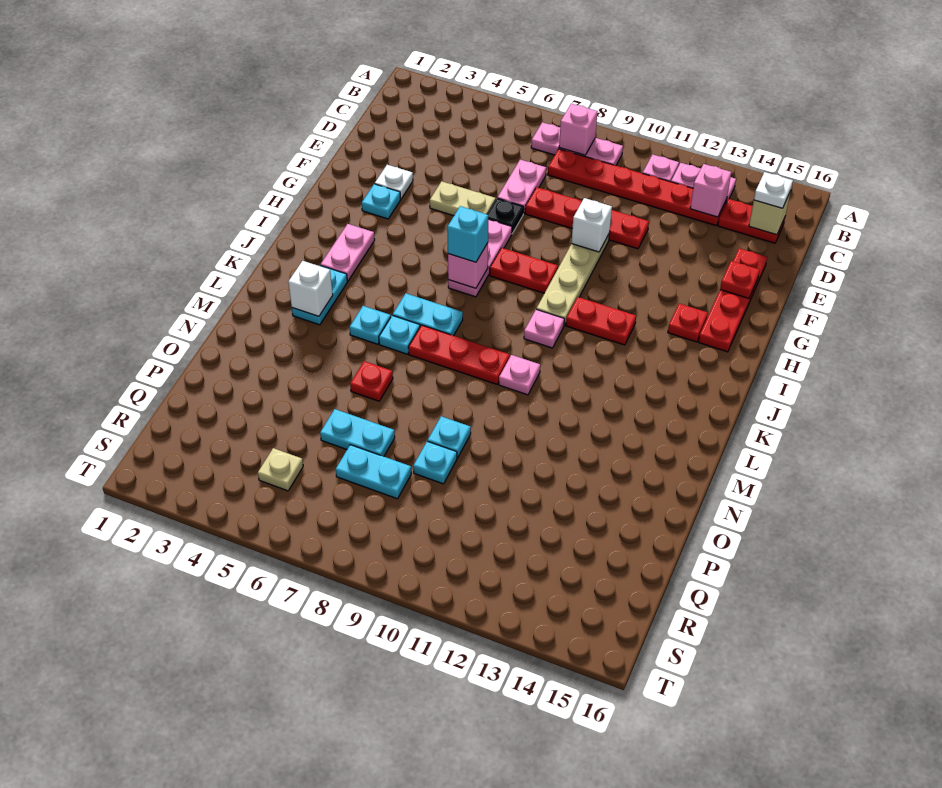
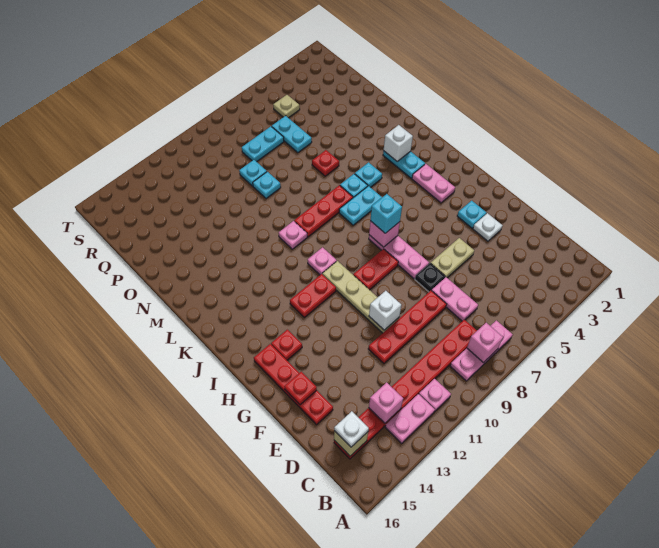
cyan 1x2 plate [320,409,395,456] -> cyan 1x2 plate turned to [272,116,312,153]

